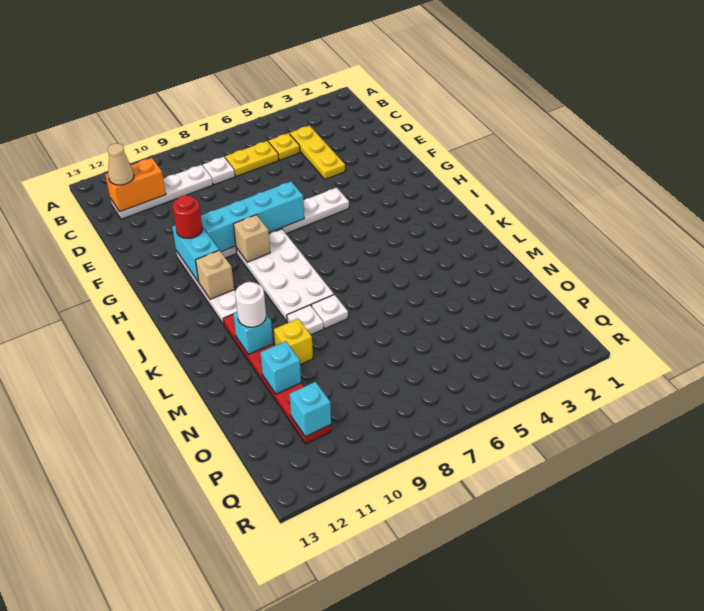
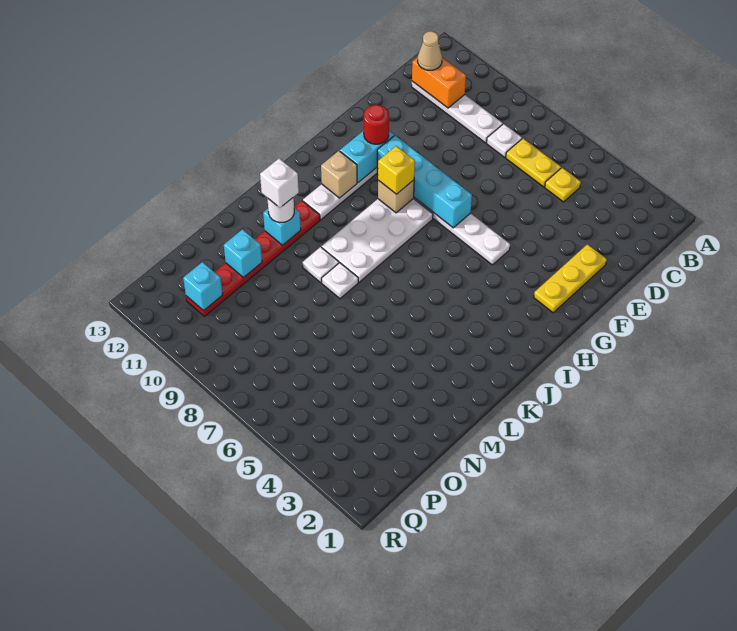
yellow 1x3 plate [290,125,345,179] -> yellow 1x3 plate moved to [534,244,607,313]
none -> white 1x1 brick [260,159,299,208]
yellow 1x1 brick [274,319,313,365] -> yellow 1x1 brick moved to [378,146,415,194]

